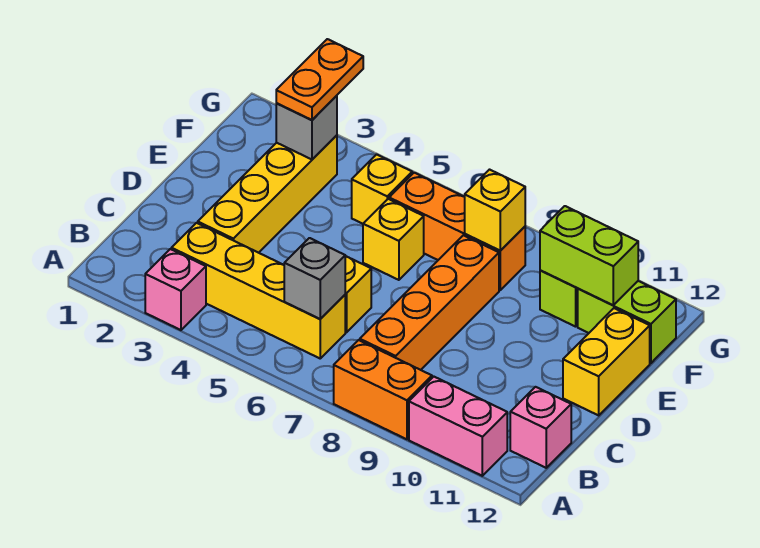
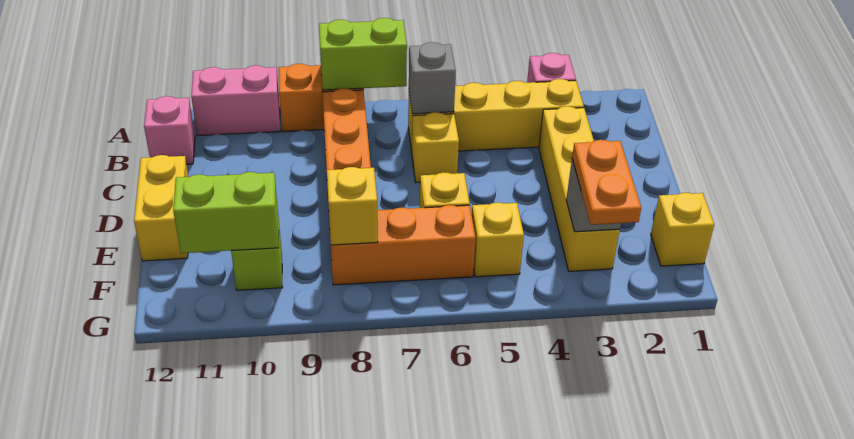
none -> yellow 1x1 brick [651,193,714,266]
lime 1x2 brick [578,281,676,363] -> lime 1x2 brick moved to [319,18,407,90]

